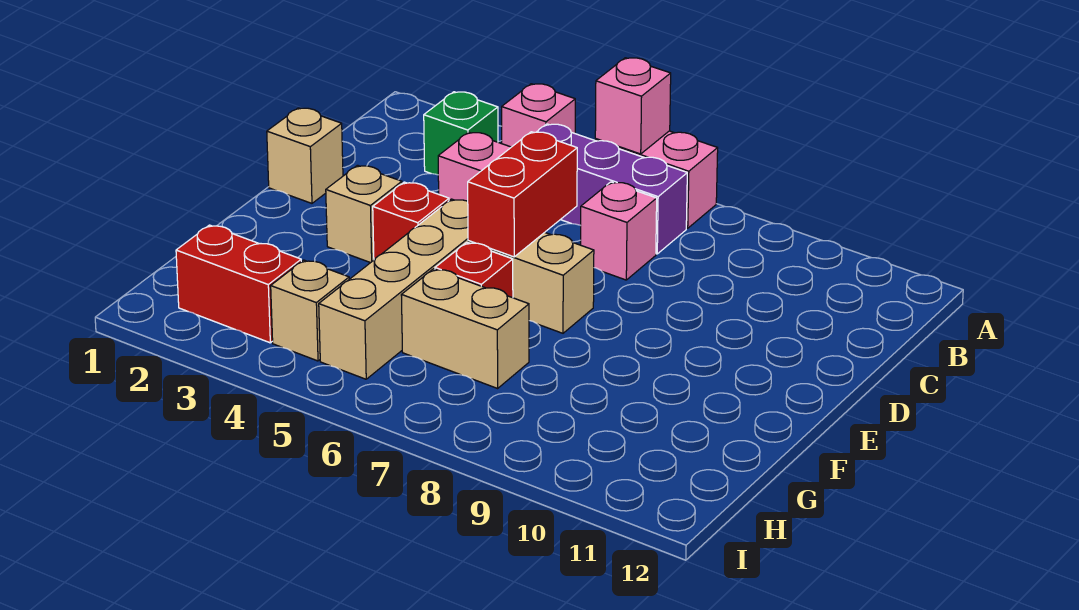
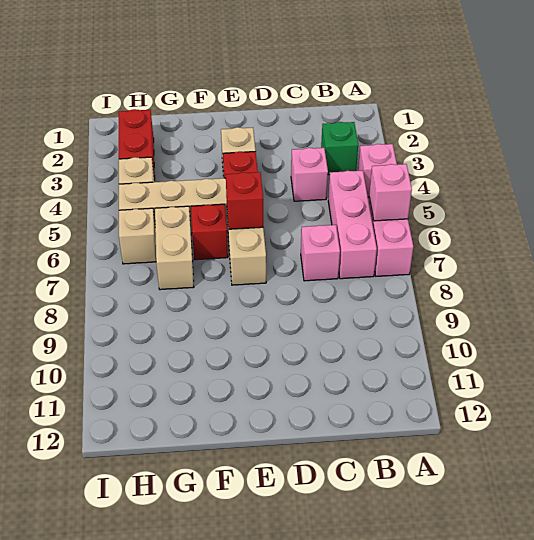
purple 1x3 brick [537,124,687,254] -> pink 1x3 brick [328,171,377,279]
tan 1x1 brick [267,108,343,203] -> tan 1x1 brick moved to [119,208,156,264]
red 1x2 brick [468,132,577,257] -> red 1x1 brick [226,172,263,229]

